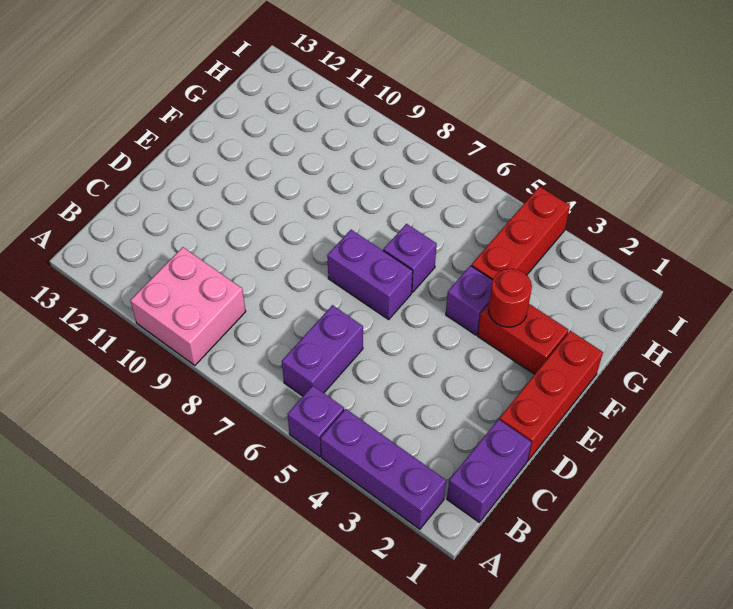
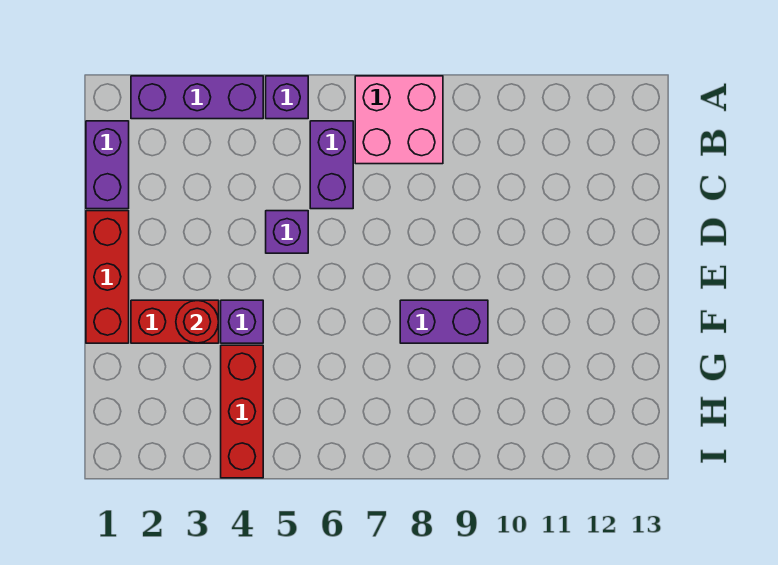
pink 2x2 brick [130,247,246,365] -> pink 2x2 brick moved to [355,76,443,164]
purple 1x2 brick [327,230,413,319] -> purple 1x2 brick moved to [400,300,488,343]
purple 1x1 brick [383,224,437,293] -> purple 1x1 brick moved to [266,211,308,253]

